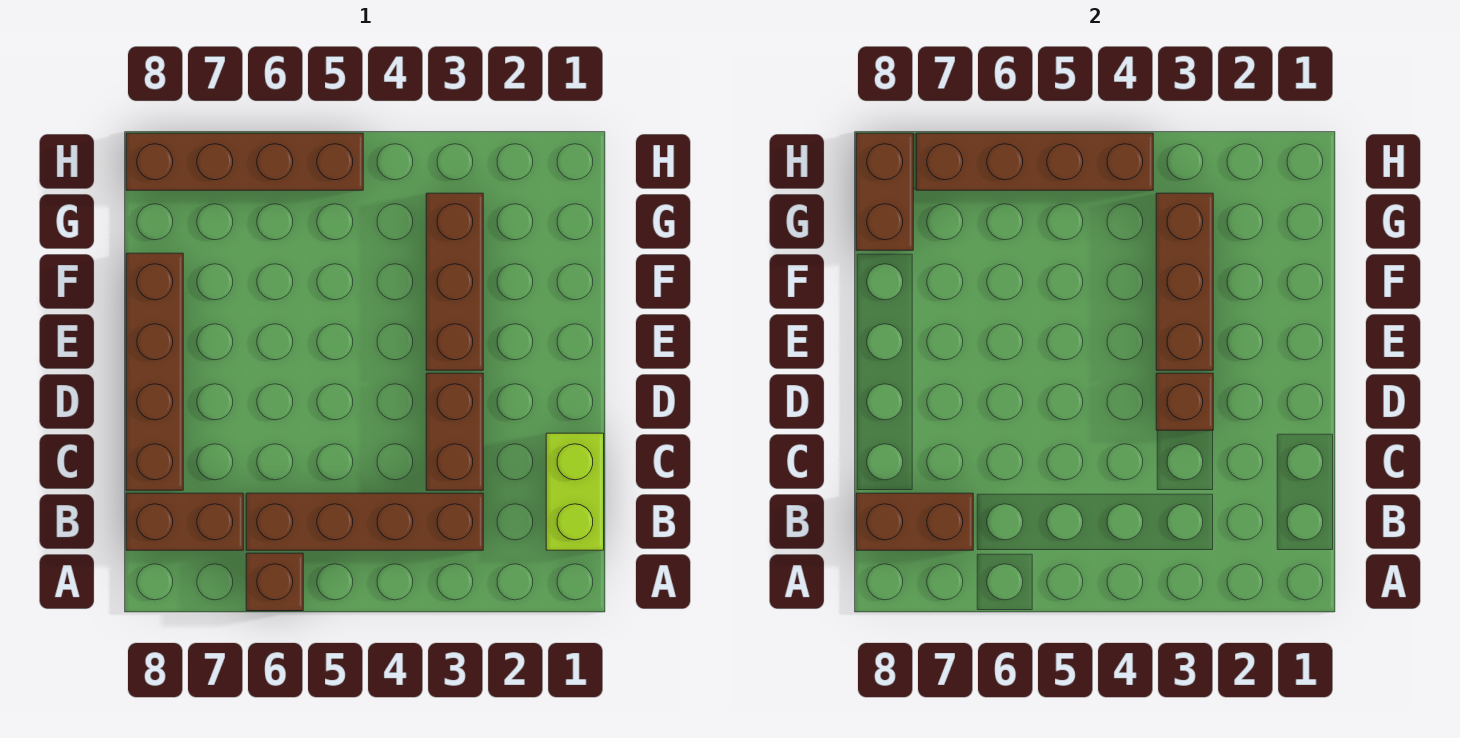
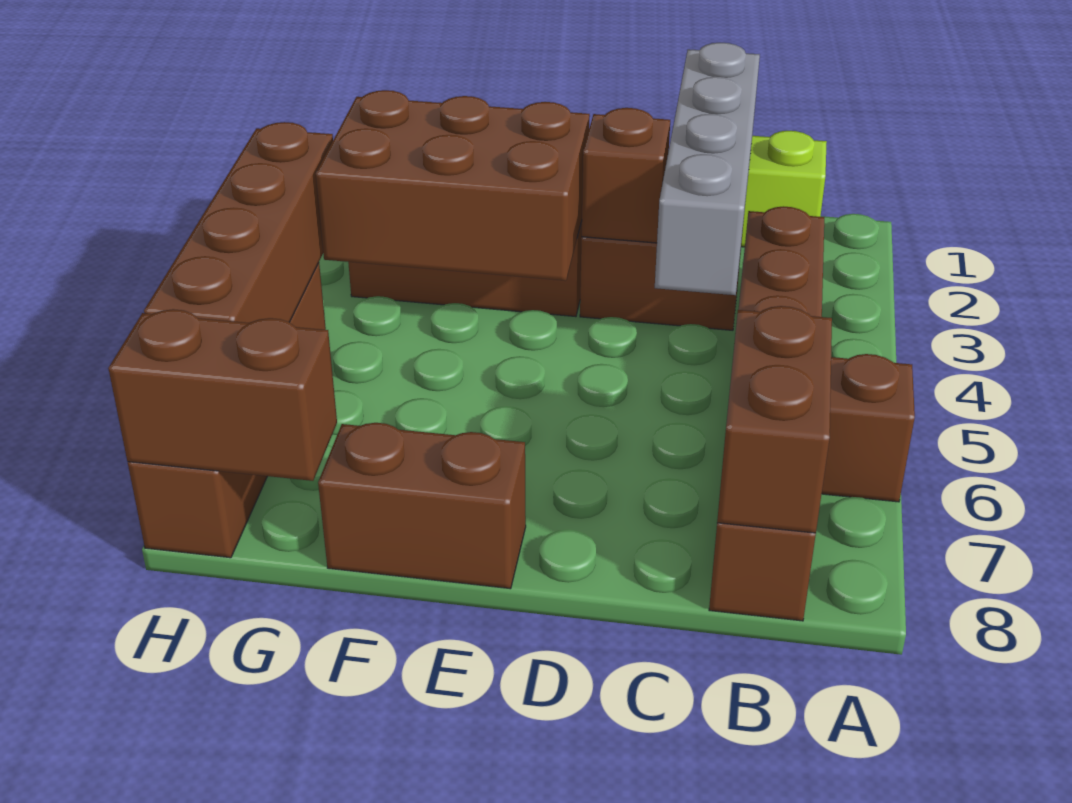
none -> grey 1x4 brick [655,43,760,295]
brown 1x4 brick [126,253,183,490] -> brown 1x2 brick [318,423,526,589]
brown 1x3 brick [1156,193,1213,370] -> brown 2x3 brick [316,90,590,281]

